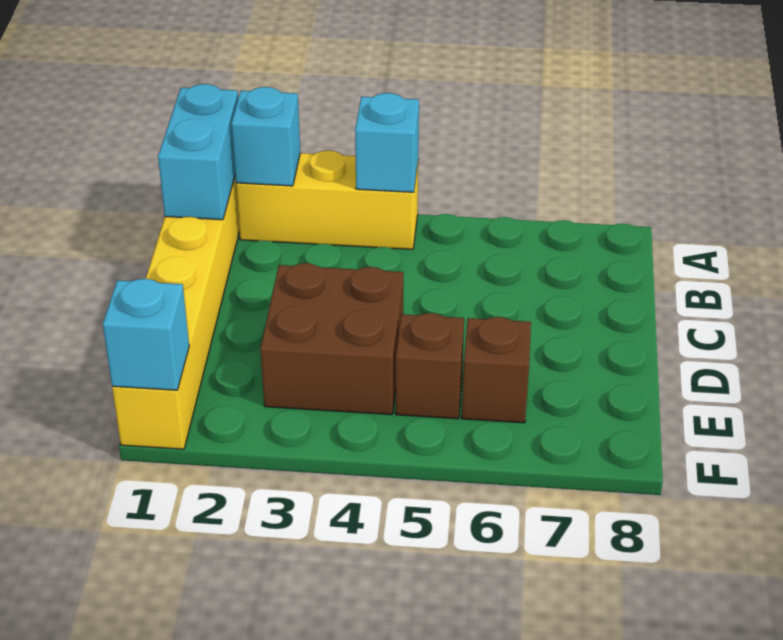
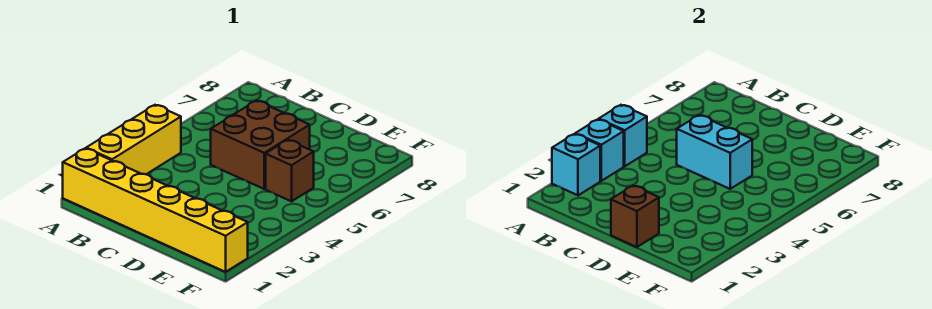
cyan 1x2 brick [158,84,238,220] -> cyan 1x2 brick moved to [677,115,752,189]
brown 2x2 brick [260,263,404,415] -> brown 2x2 brick moved to [211,101,310,189]
brown 1x1 brick [462,317,531,423] -> brown 1x1 brick moved to [611,186,659,247]
cyan 1x1 brick [103,279,189,390] -> cyan 1x1 brick moved to [575,119,624,181]

